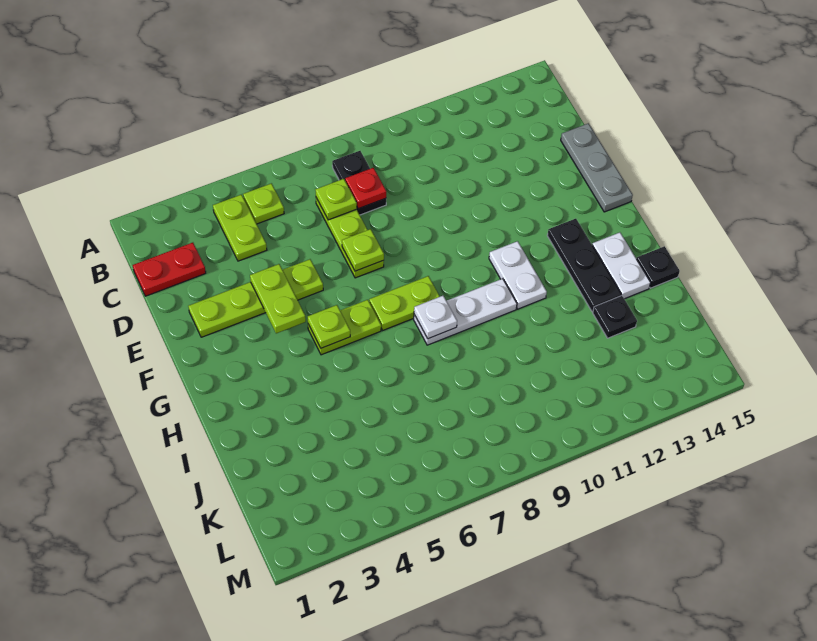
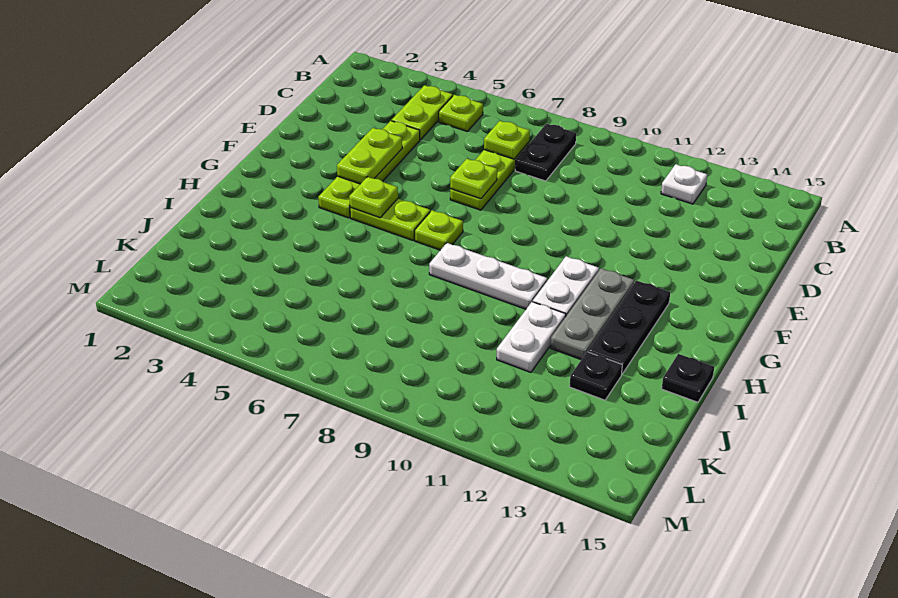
red 1x2 plate [133,243,206,296] -> none
red 1x1 plate [345,168,386,209] -> none
grey 1x3 plate [561,123,633,212] -> grey 1x3 plate moved to [551,268,634,360]
lime 1x4 plate [188,259,323,337] -> lime 1x4 plate turned to [318,121,420,218]
lime 1x2 plate [369,276,440,330] -> lime 1x1 plate [415,210,463,250]
white 1x1 plate [414,296,457,339] -> white 1x1 plate moved to [661,164,707,204]
white 1x2 plate [592,232,651,299] -> white 1x2 plate moved to [497,302,566,372]

